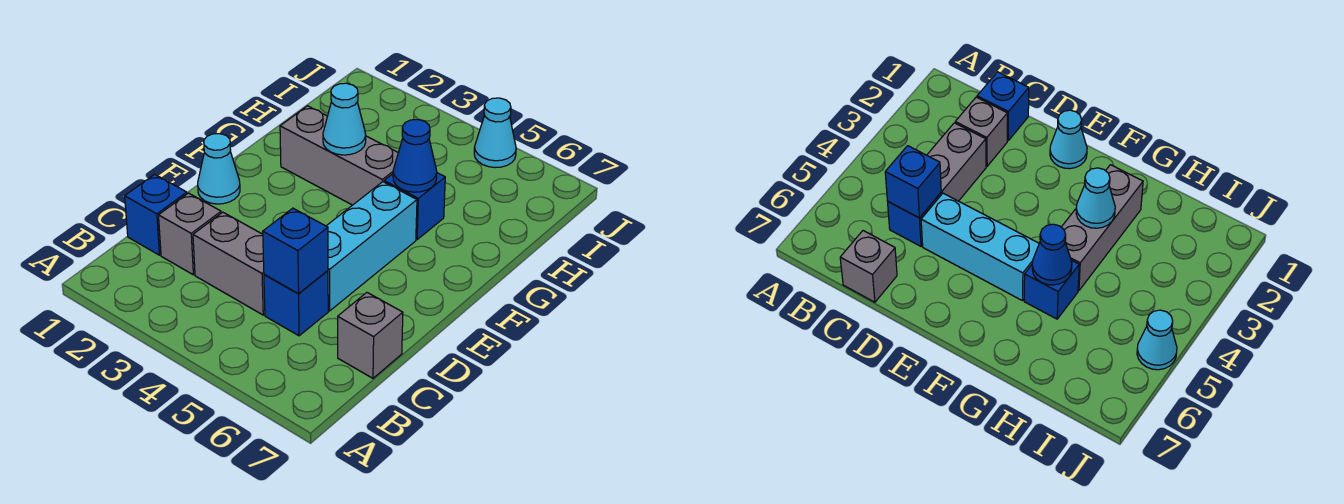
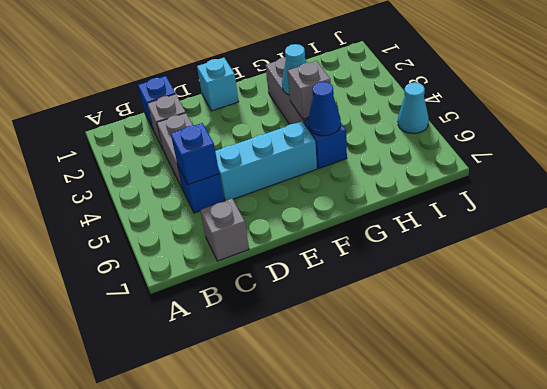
cyan 1x1 cone [198,134,240,204] -> cyan 1x1 brick [197,58,239,111]
none -> grey 1x1 brick [288,61,331,119]

